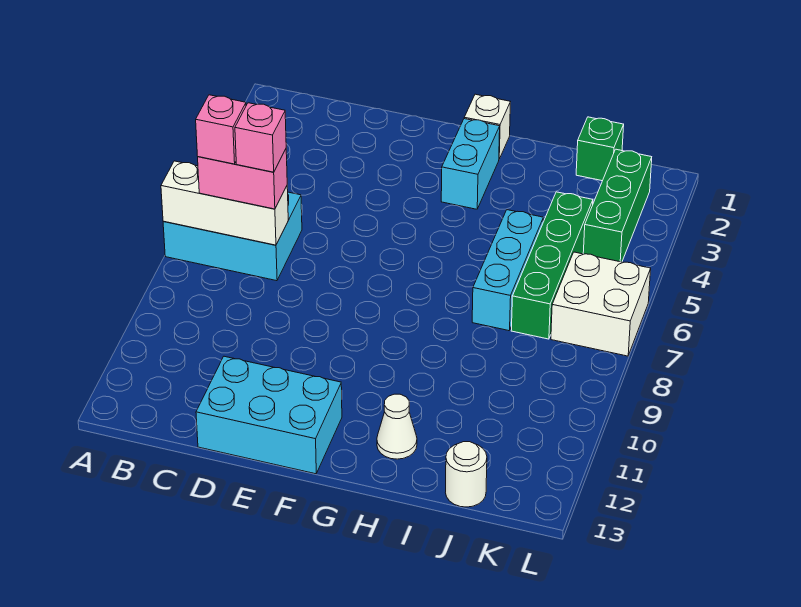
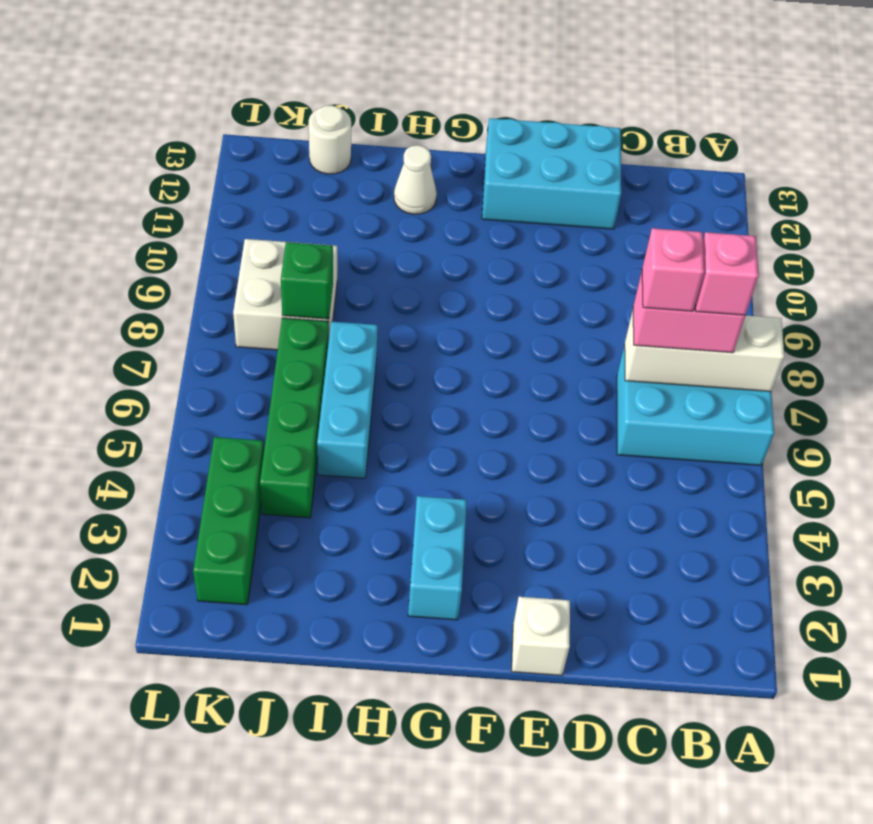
white 1x1 brick [464,94,510,159] -> white 1x1 brick moved to [512,597,570,675]
green 1x1 brick [576,117,624,181] -> green 1x1 brick moved to [281,242,333,319]
white 2x2 brick [551,252,651,356] -> white 2x2 brick moved to [233,239,337,350]

